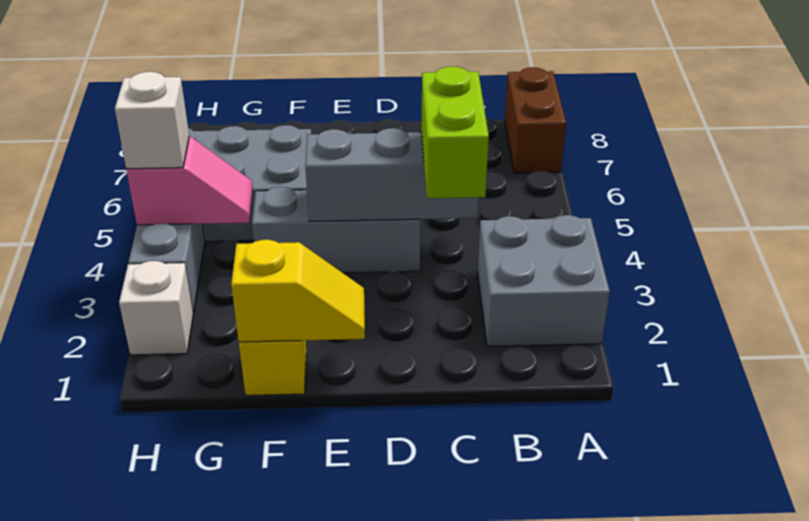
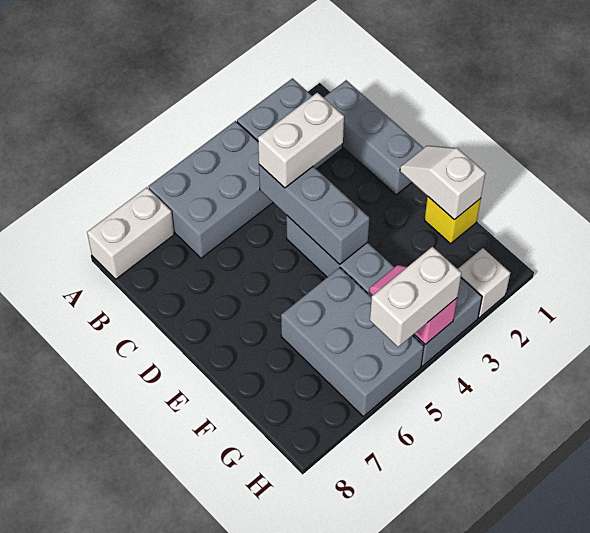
none -> grey 2x3 brick [148,121,273,258]
brown 1x2 brick [505,67,566,173] -> white 1x2 brick [87,187,174,279]
none -> grey 1x3 brick [323,80,423,195]
lime 1x2 brick [421,67,489,199] -> white 1x2 brick [258,92,344,188]
yellow 1x2 slope [231,240,365,342] -> white 1x2 slope [400,146,485,220]
white 1x1 brick [115,72,189,169] -> white 1x2 brick [370,246,461,347]

